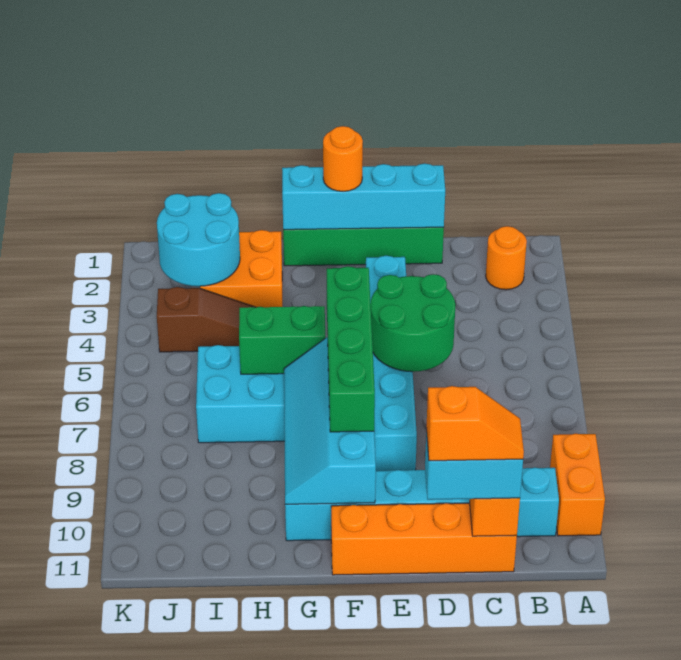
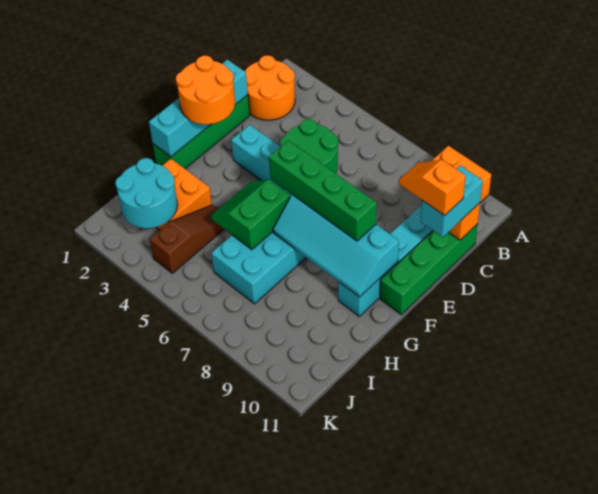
orange 1x1 round brick [486,226,527,290] -> orange 2x2 round brick [245,55,295,120]
orange 1x4 brick [331,503,517,575] -> green 1x4 brick [380,224,478,314]
orange 1x2 slope [426,386,524,461] -> orange 1x2 slope turned to [399,160,466,216]
orange 1x1 round brick [323,126,363,191] -> orange 2x2 round brick [176,56,235,124]

